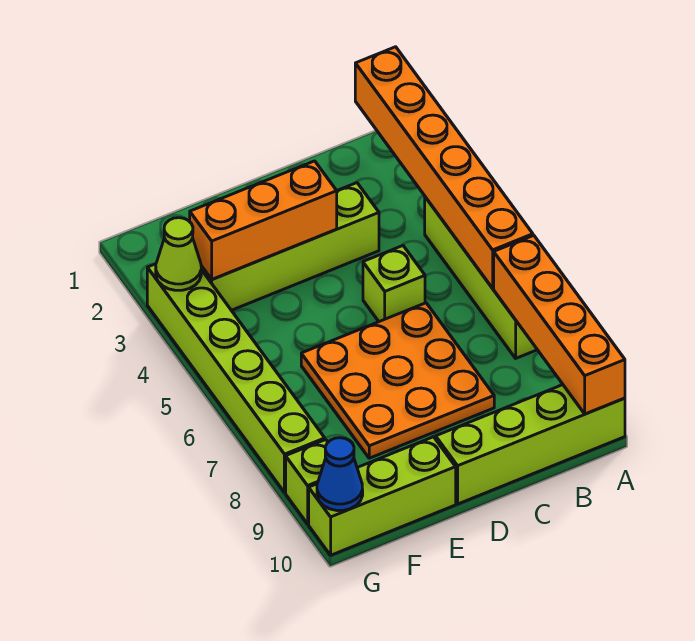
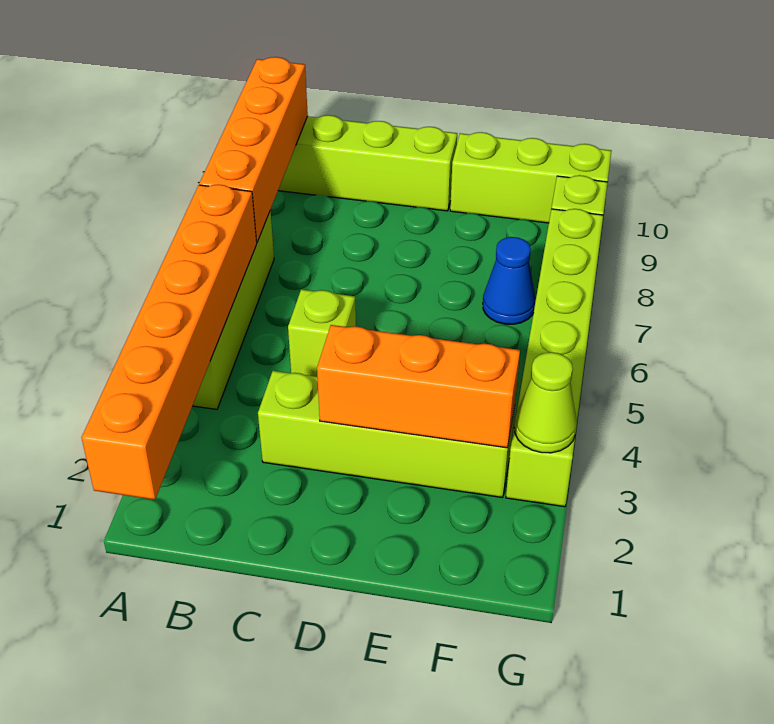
orange 3x3 plate [301,303,494,458] -> none
blue 1x1 cone [317,438,363,511] -> blue 1x1 cone moved to [483,237,535,324]

